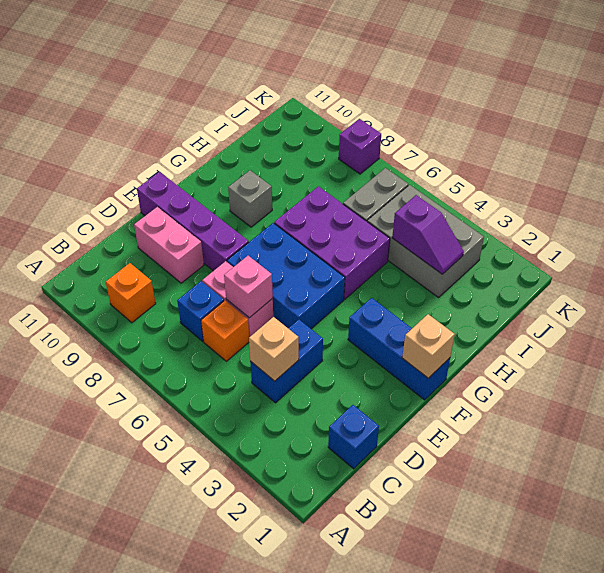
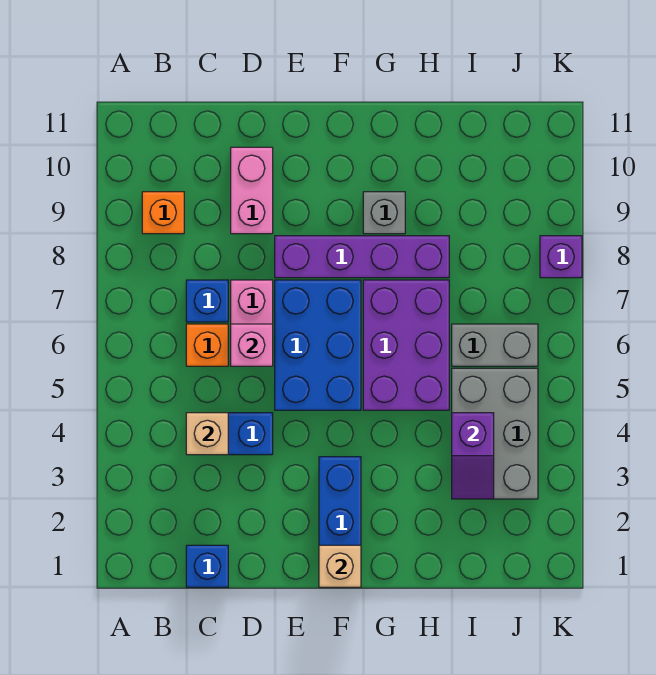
purple 1x4 brick [137,172,249,271] -> purple 1x4 brick turned to [275,236,449,278]

